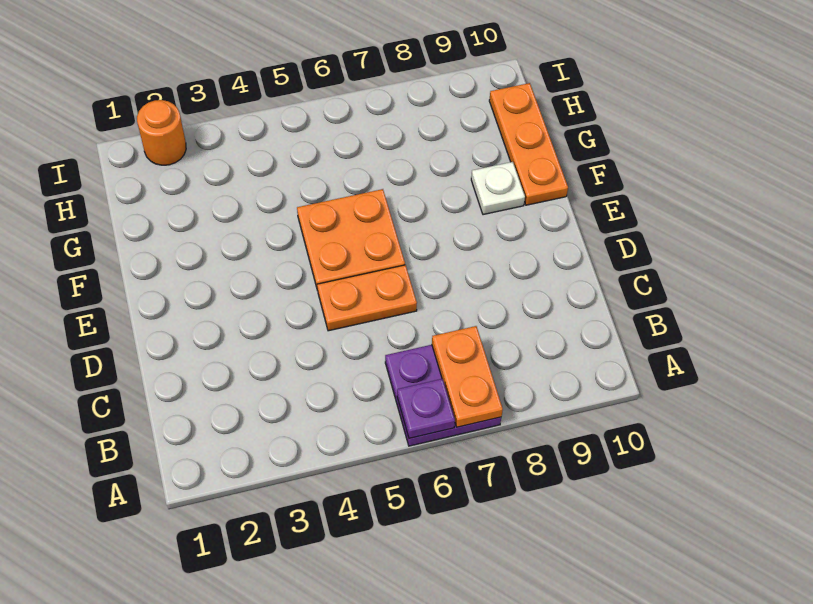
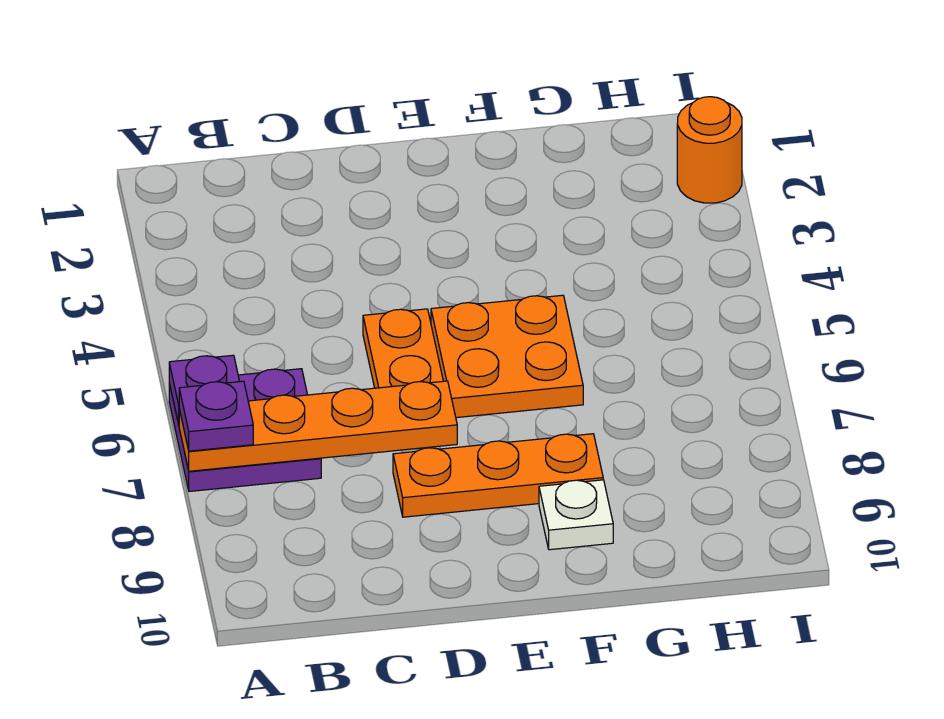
orange 1x2 plate [432,326,503,427] -> orange 1x4 plate [179,381,457,471]
none -> purple 1x1 plate [179,381,253,451]
orange 1x3 plate [489,83,568,205] -> orange 1x3 plate moved to [393,434,603,517]

